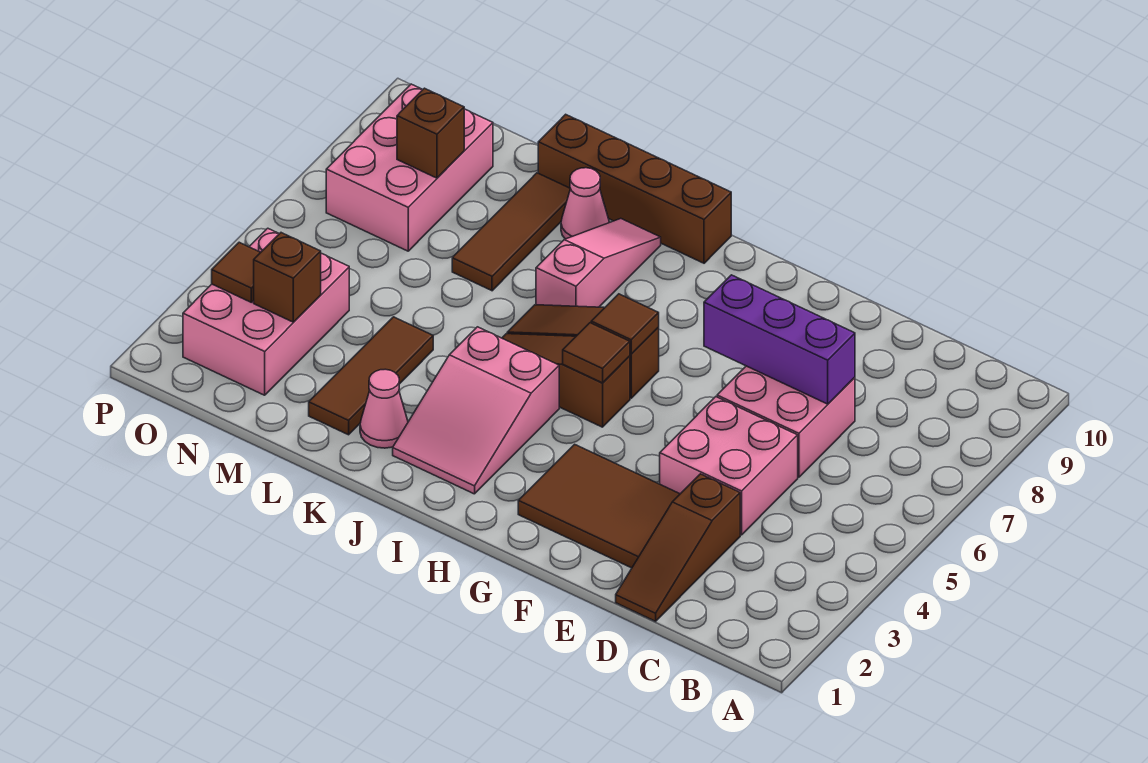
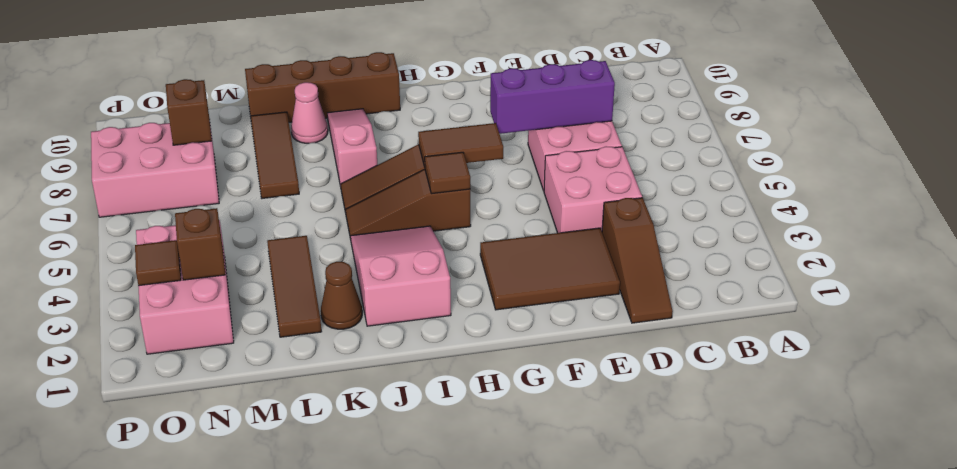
brown 1x1 tile [591,294,659,354] -> brown 1x2 tile [418,123,503,167]
pink 2x3 slope [393,327,559,494] -> pink 2x3 slope turned to [351,226,451,326]
pink 1x1 cone [360,369,408,448] -> brown 1x1 cone [321,262,362,329]
pink 2x3 brick [326,84,493,251] -> pink 2x3 brick turned to [91,123,219,217]

